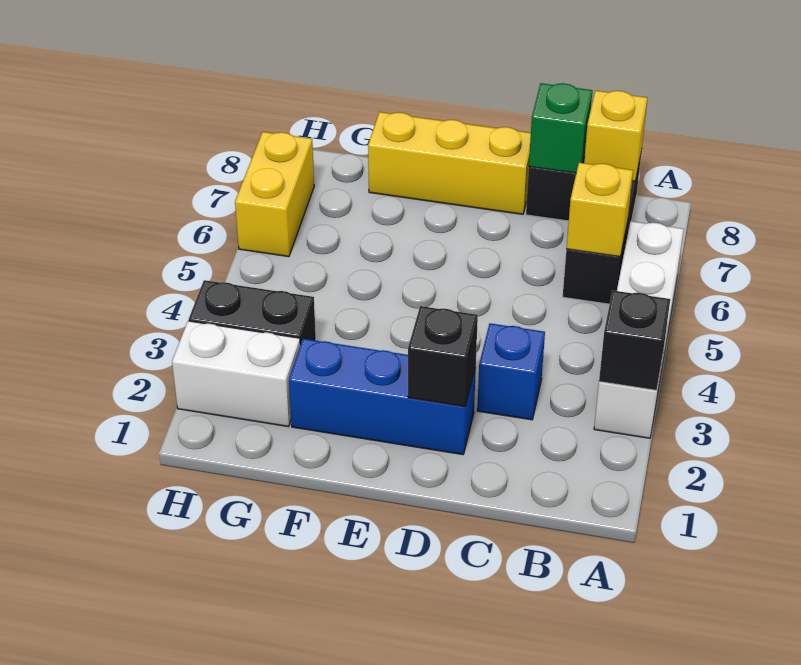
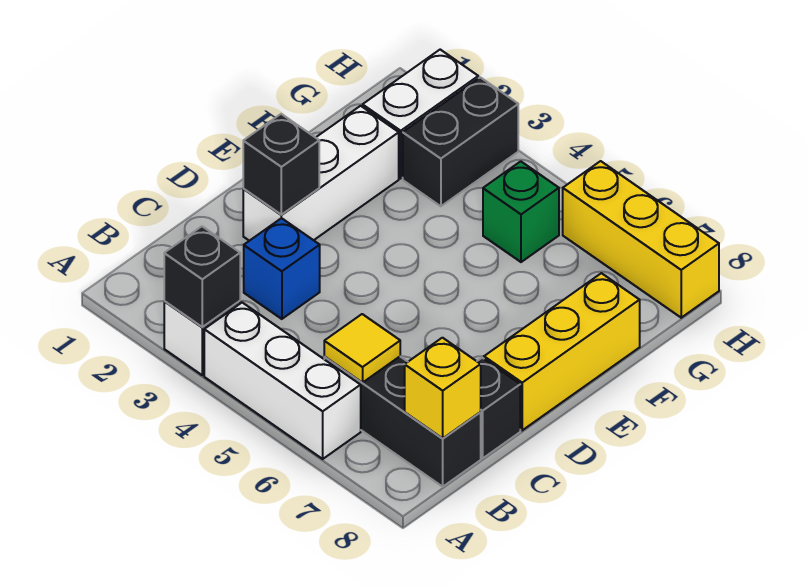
yellow 1x1 brick [566,163,633,257] -> yellow 1x1 tile [324,314,400,383]
green 1x1 brick [529,83,592,173] -> green 1x1 brick moved to [483,161,559,262]
blue 1x3 brick [289,339,476,455] -> white 1x3 brick [243,106,399,241]
yellow 1x2 brick [235,132,314,257] -> yellow 1x3 brick [563,161,719,318]

